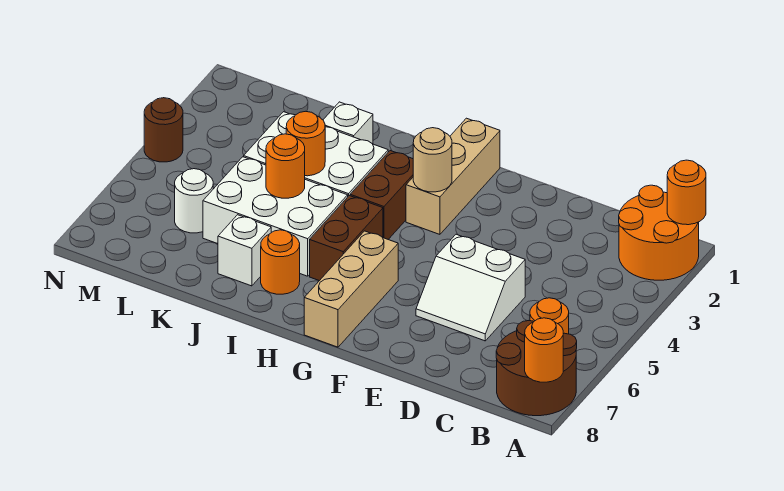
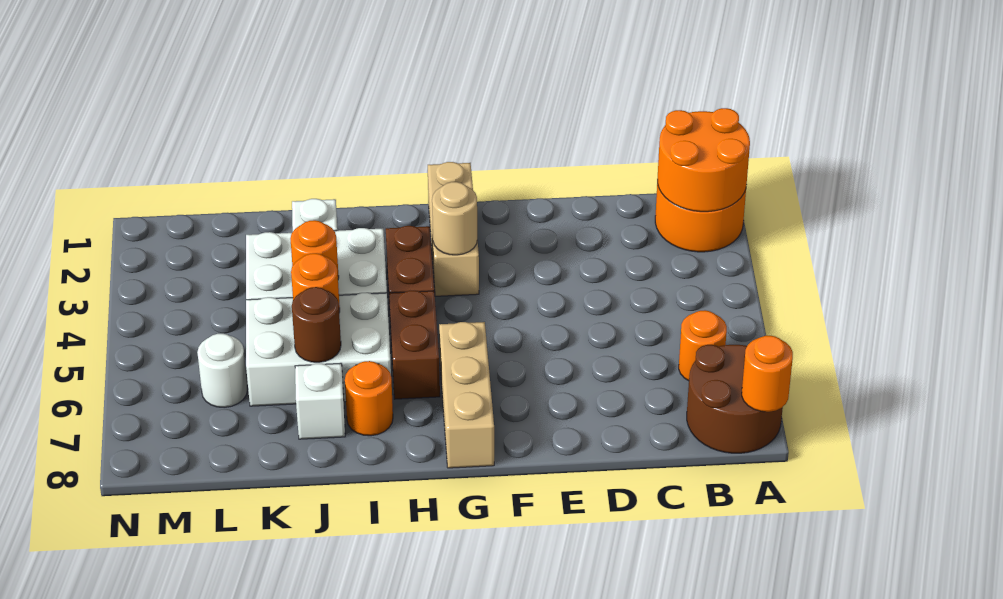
orange 1x1 round brick [667,160,706,225] -> orange 2x2 round brick [657,108,750,212]
white 2x2 slope [416,234,525,341] -> none
brown 1x1 round brick [144,98,183,162] -> brown 1x1 round brick moved to [292,287,341,362]

